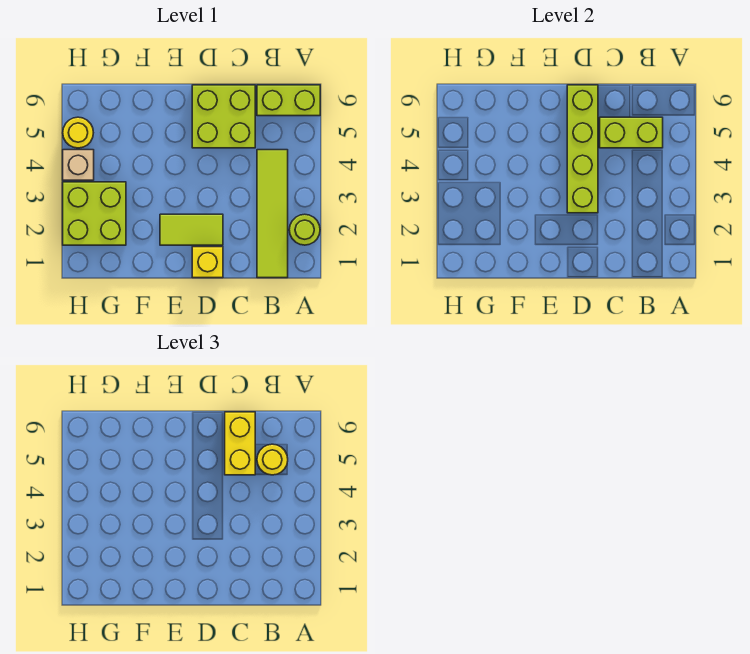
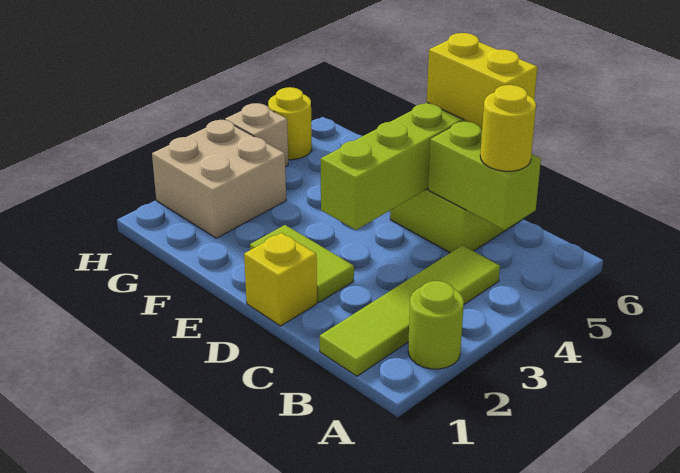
lime 1x2 brick [257,85,320,116] -> none
yellow 1x2 brick [225,412,255,475] -> yellow 1x2 brick turned to [427,33,537,128]
lime 2x2 brick [63,182,126,245] -> tan 2x2 brick [152,120,286,238]

